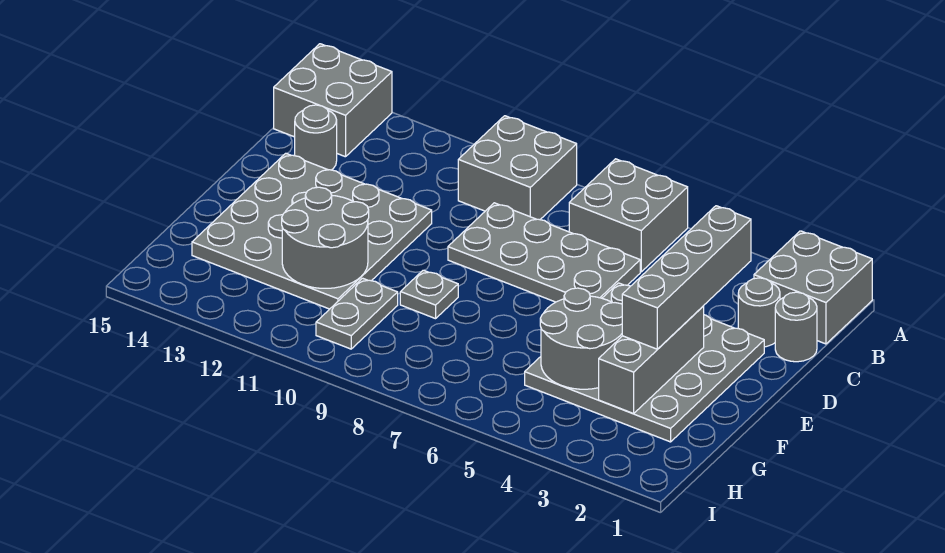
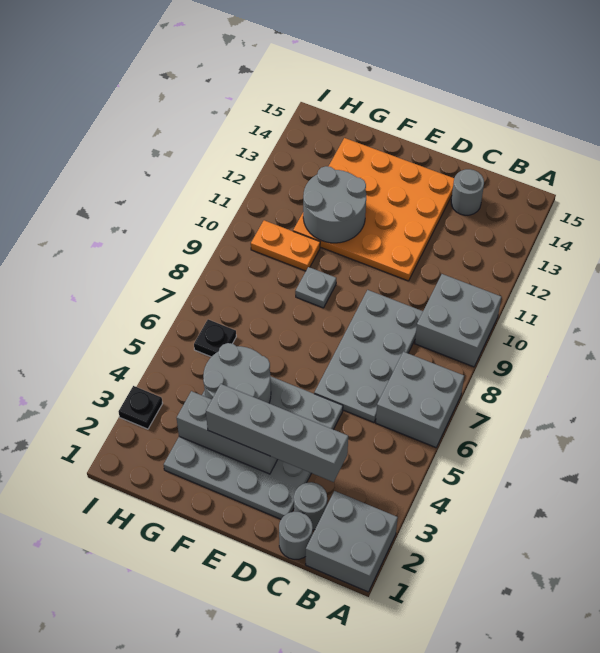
grey 2x2 brick [274,44,392,157] -> none
grey 4x4 plate [192,153,432,309] -> orange 4x4 plate [293,138,454,281]
grey 1x2 plate [316,278,398,349] -> orange 1x2 plate [251,220,320,271]
none -> black 1x1 plate [194,319,236,357]
none -> black 1x1 plate [119,386,163,429]

